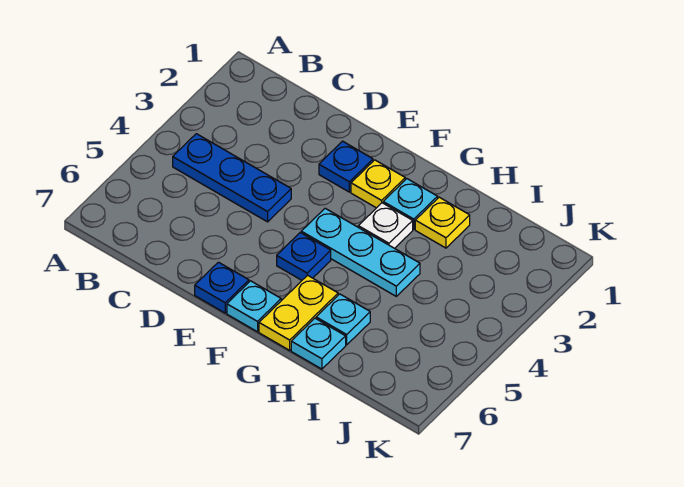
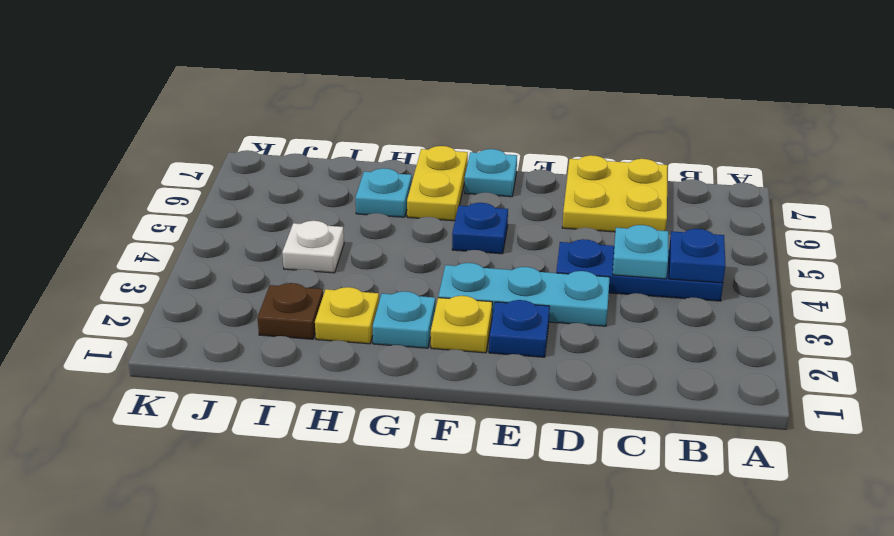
none -> yellow 2x2 plate [562,155,668,232]
blue 1x1 plate [195,262,249,313] -> blue 1x1 plate moved to [669,229,726,283]
cyan 1x3 plate [301,208,420,296] -> cyan 1x3 plate moved to [438,263,610,326]
white 1x1 plate [358,203,413,248] -> white 1x1 plate moved to [282,221,344,273]
cyan 1x1 plate [291,318,346,369] -> cyan 1x1 plate moved to [613,225,668,279]
none -> brown 1x1 plate [257,283,323,339]

